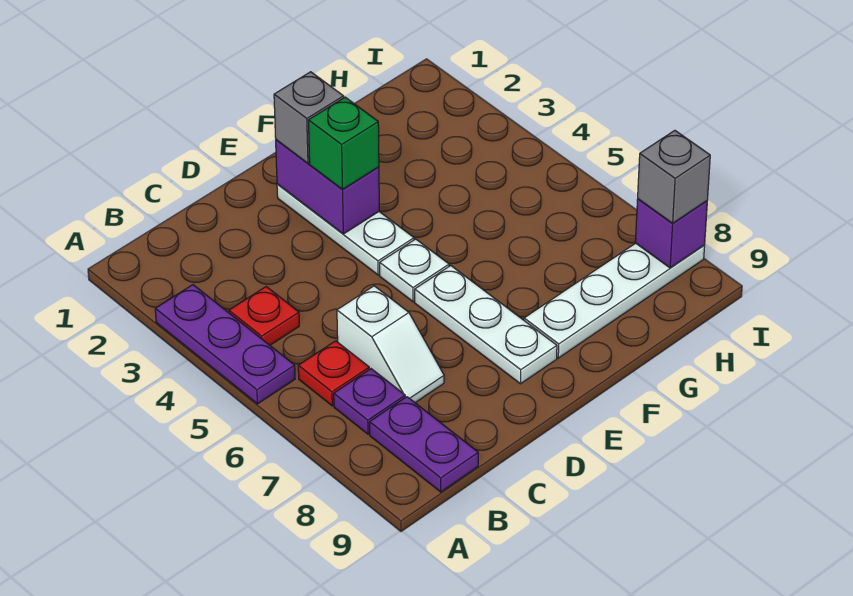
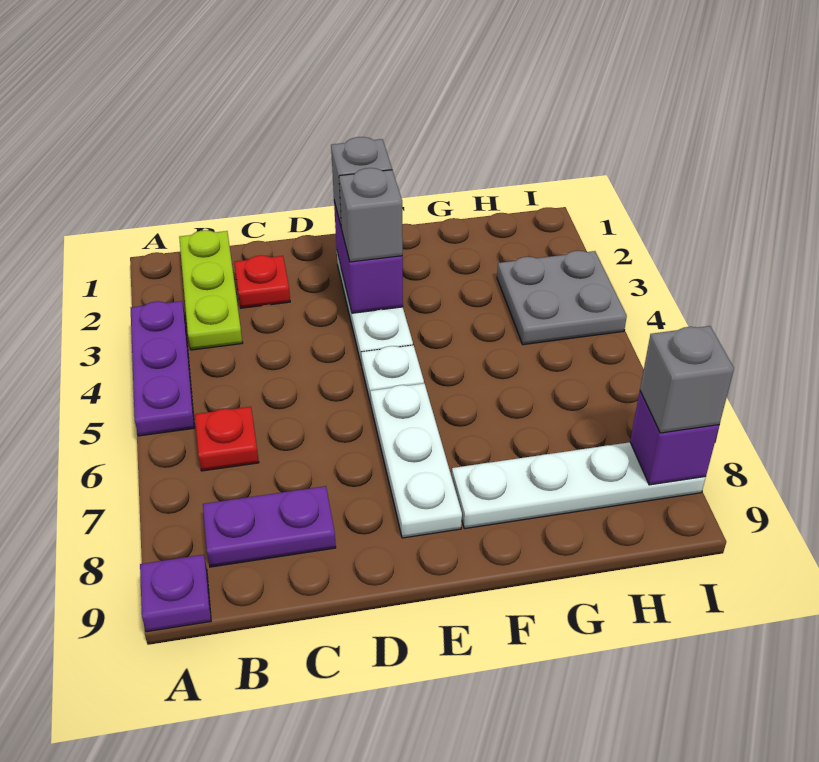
none -> lime 1x3 plate [179,230,243,350]
red 1x1 plate [229,287,299,345] -> red 1x1 plate moved to [234,255,290,308]
purple 1x1 plate [334,369,405,434] -> purple 1x1 plate moved to [140,555,211,632]
purple 1x2 plate [370,397,478,492] -> purple 1x2 plate turned to [203,486,336,567]
white 1x2 slope [337,286,444,403] -> none
green 1x1 brick [308,97,379,189] -> grey 1x1 brick [339,168,403,262]
none -> grey 2x2 plate [497,251,627,345]

